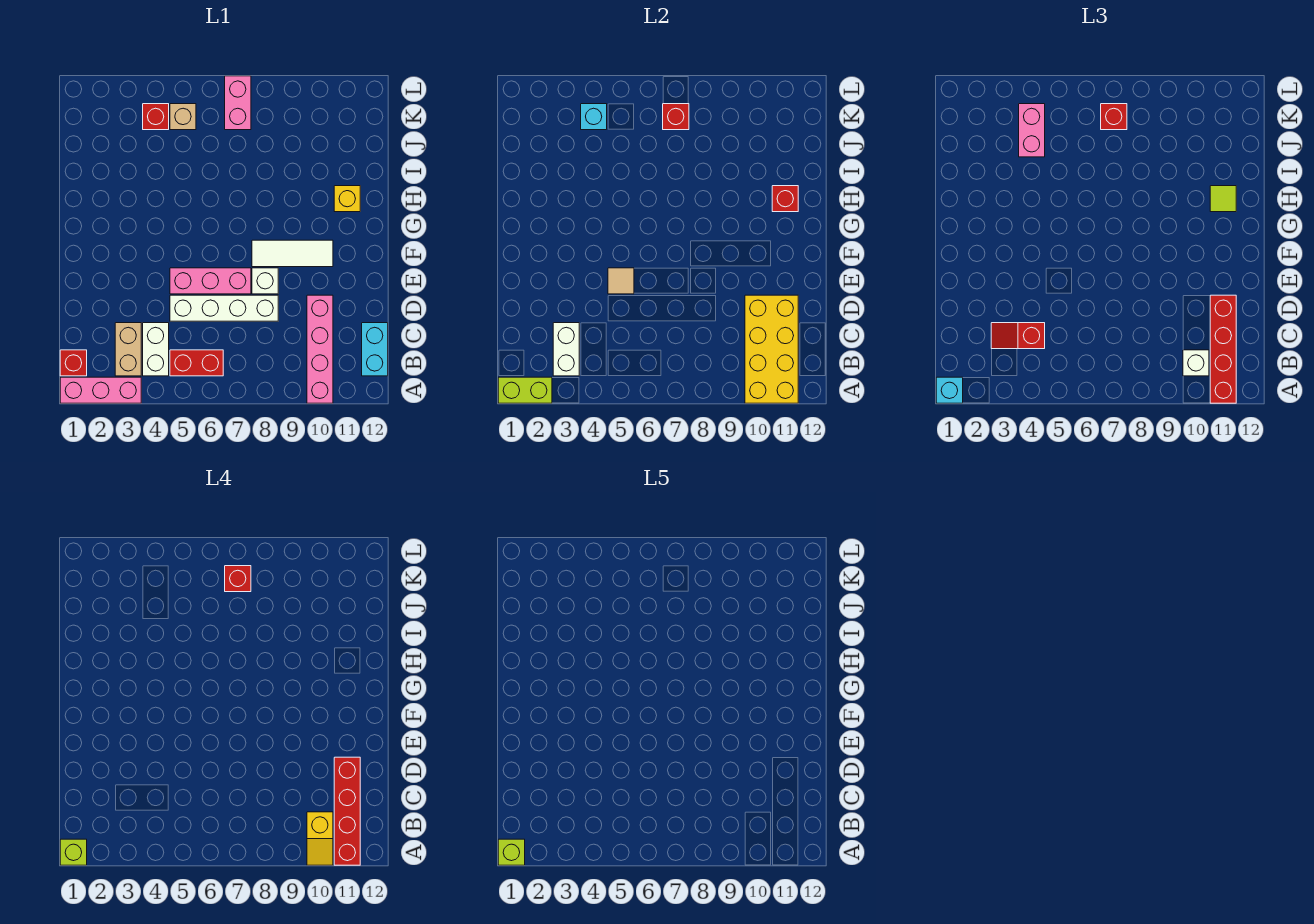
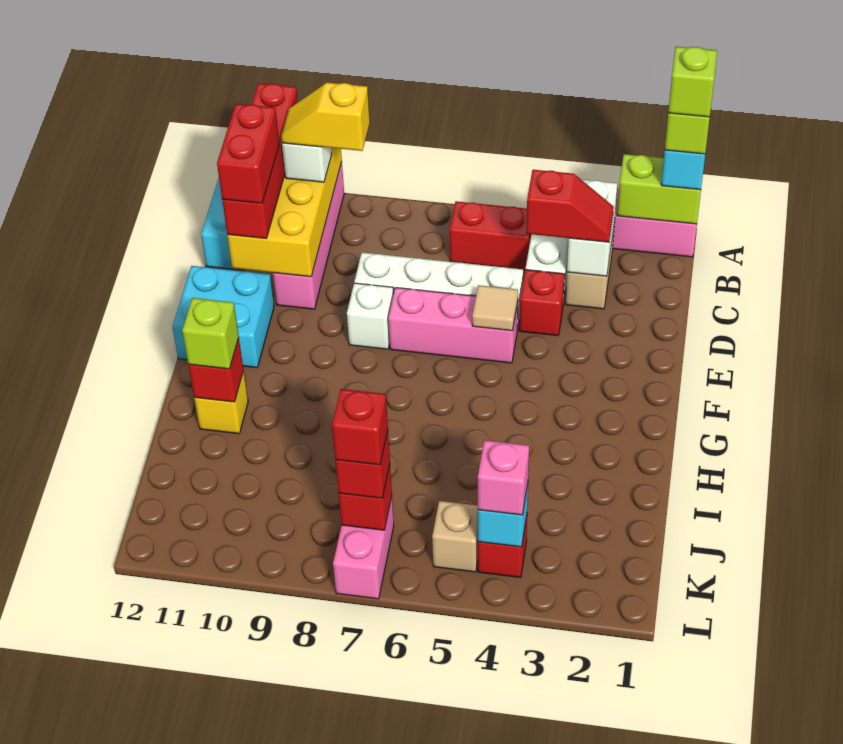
yellow 1x2 slope [307,812,333,865] -> yellow 1x2 slope turned to [281,83,370,151]
red 1x4 brick [334,757,360,865] -> red 1x2 brick [217,104,279,203]
red 1x1 brick [60,350,87,376] -> red 1x1 brick moved to [519,270,565,336]
none -> cyan 2x2 brick [172,266,274,368]
white 1x3 tile [252,240,333,267] -> none
lime 1x1 tile [1210,186,1236,212] -> lime 1x1 brick [182,298,239,369]
pink 1x2 brick [1019,104,1045,157] -> pink 1x1 brick [478,440,529,515]

